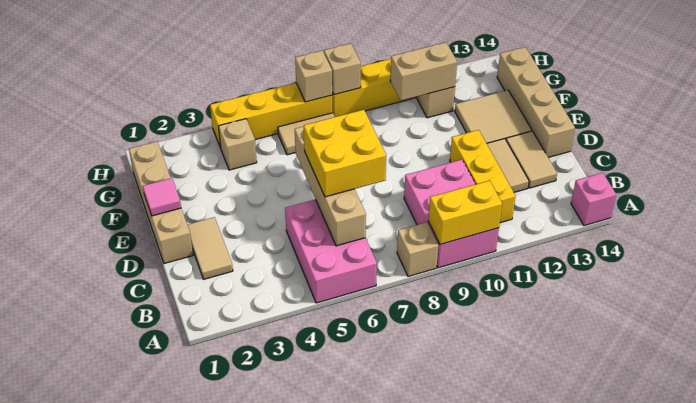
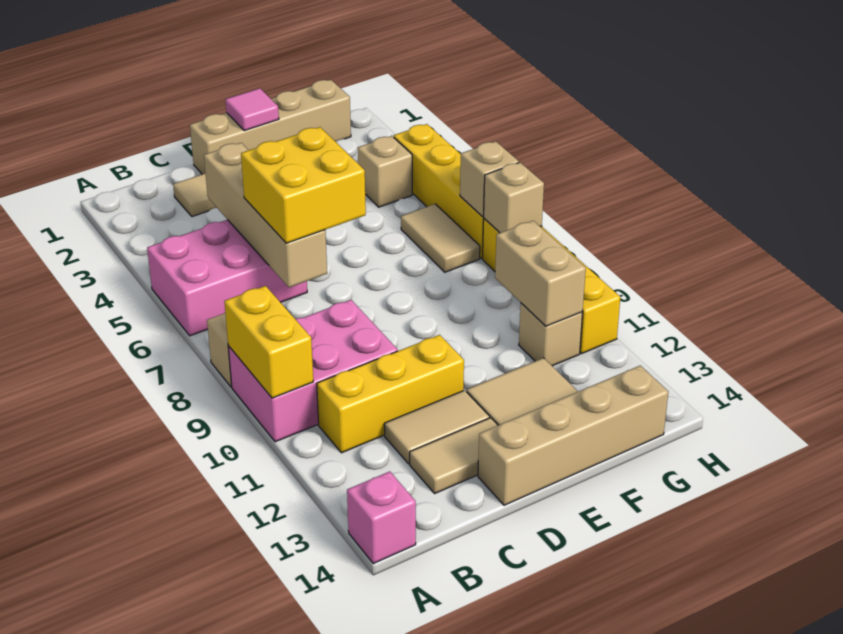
tan 1x4 brick [295,126,366,246] -> tan 1x4 brick turned to [204,143,327,288]

